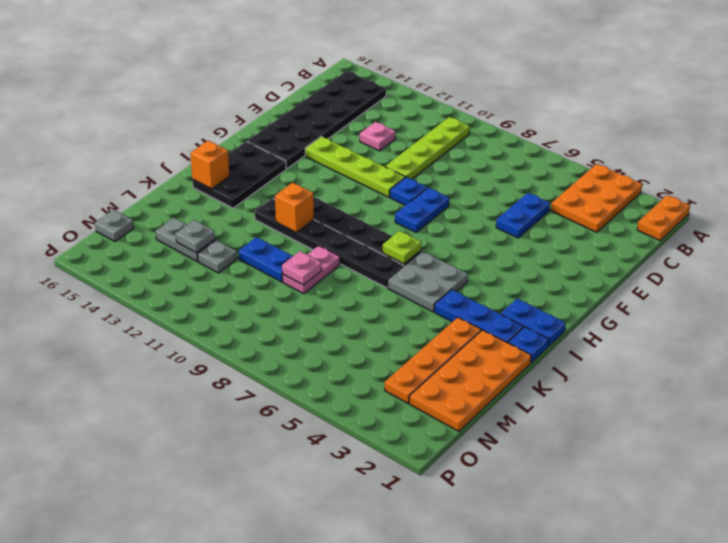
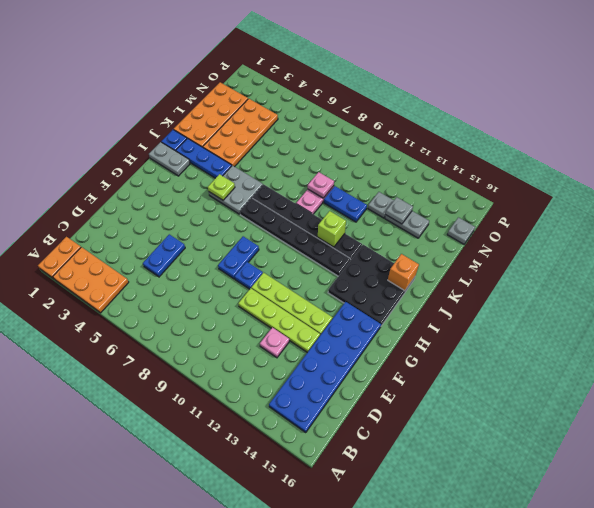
orange 2x3 plate [551,164,642,232] -> orange 2x3 plate turned to [53,247,129,313]
lime 1x4 plate [385,117,470,179] -> lime 1x4 plate turned to [238,288,320,352]
black 2x6 plate [247,71,386,169] -> blue 2x6 plate [269,302,381,433]
black 2x3 plate [193,142,286,208] -> black 3x3 plate [328,245,415,326]
blue 1x2 plate [501,299,565,346] -> grey 1x2 plate [149,142,190,176]
lime 1x1 plate [383,231,421,264] -> lime 1x1 plate moved to [208,174,235,200]
orange 1x1 brick [275,183,314,232] -> lime 1x1 brick [318,211,346,247]
orange 1x4 plate [385,317,481,403] -> orange 2x4 plate [203,99,278,167]

